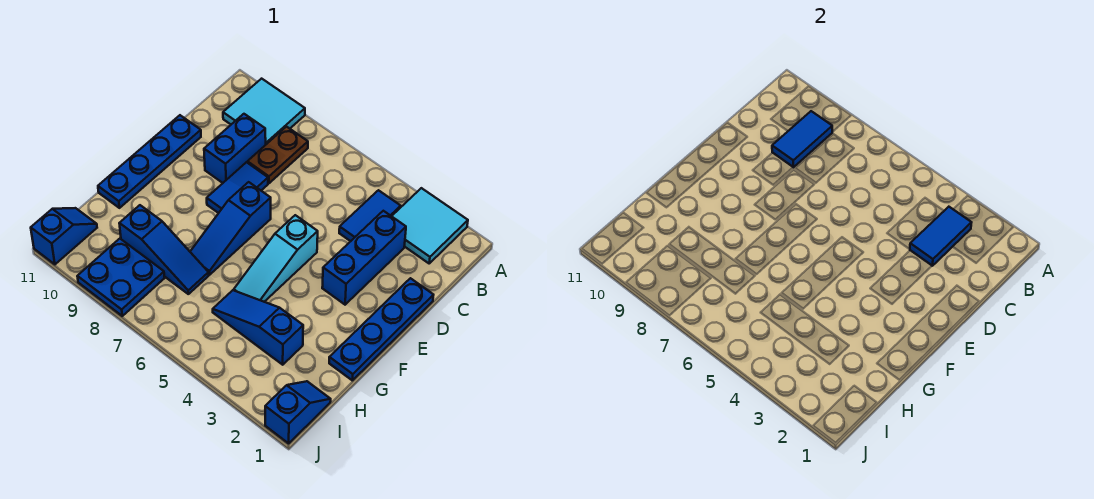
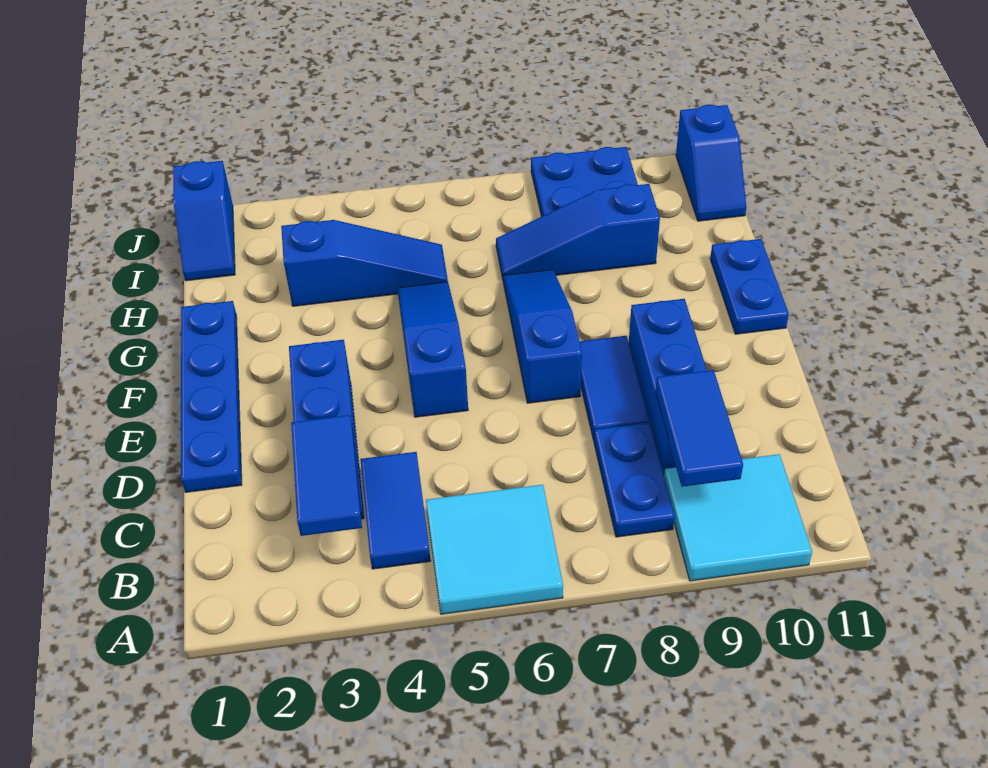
cyan 2x2 tile [392,188,468,263] -> cyan 2x2 tile moved to [426,485,563,614]
brown 1x2 plate [247,127,308,183] -> blue 1x2 plate [594,423,675,537]
blue 1x2 brick [204,114,266,183] -> blue 1x3 brick [629,299,707,474]
blue 1x4 plate [98,115,201,208] -> blue 1x2 plate [710,239,789,334]
cyan 1x3 slope [234,215,318,302] -> blue 1x3 slope [398,282,468,417]

